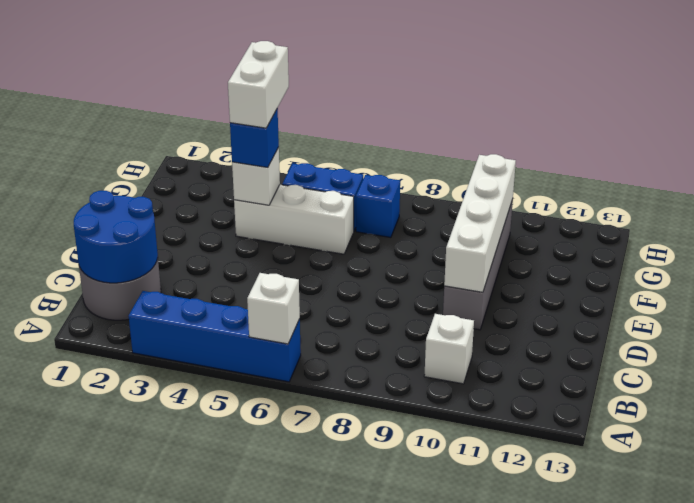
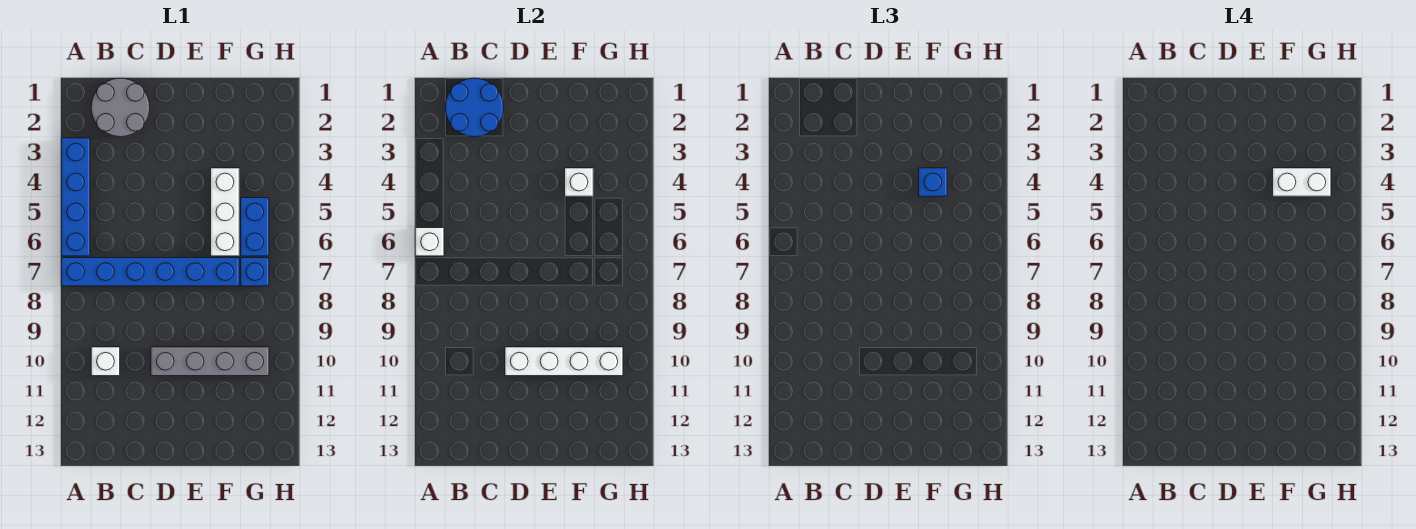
none -> blue 1x6 brick [61,258,239,286]

